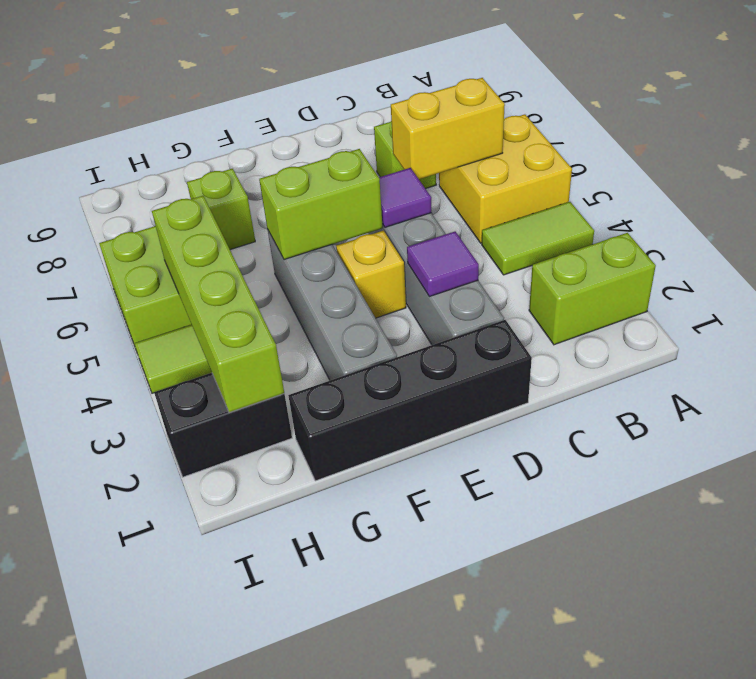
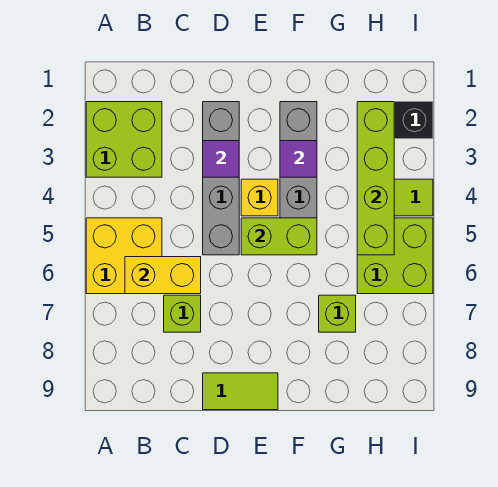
lime 1x2 brick [529,233,656,345] -> lime 2x2 brick [86,102,162,177]
lime 1x2 tile [482,202,594,275] -> lime 1x2 tile moved to [203,373,278,410]
black 1x4 brick [288,320,532,481] -> none
purple 1x1 tile [379,168,431,227] -> purple 1x1 tile moved to [280,141,317,177]

